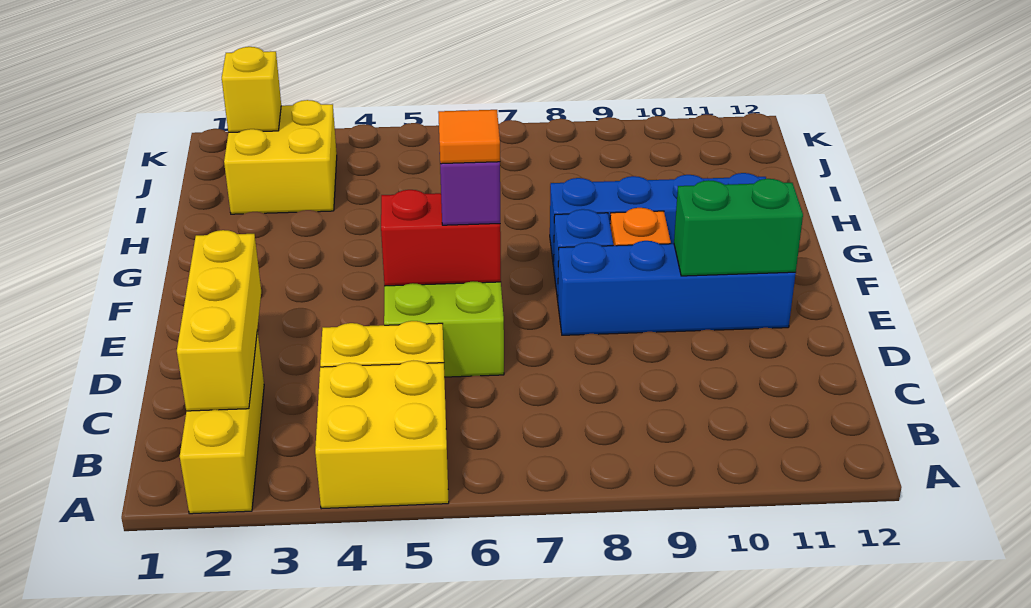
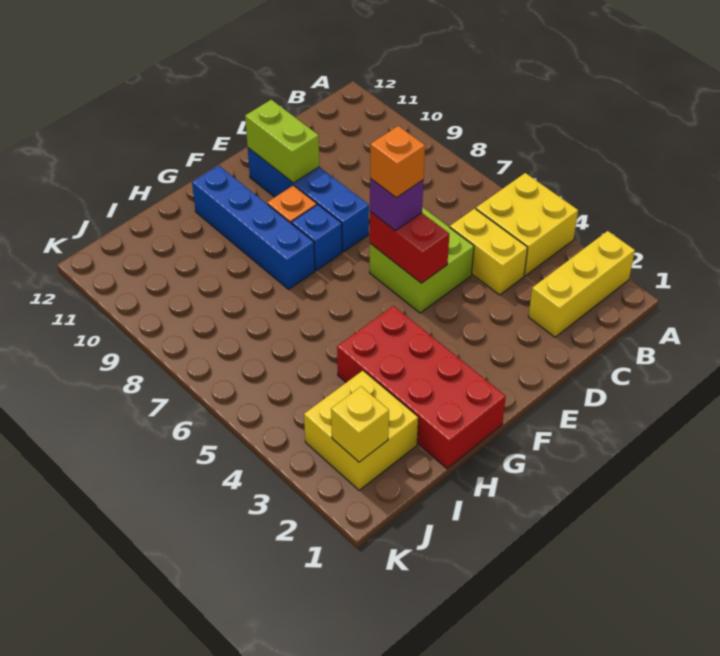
yellow 1x3 brick [177,230,261,411] -> none
orange 1x1 tile [438,110,500,164] -> orange 1x1 brick [370,126,425,198]
green 1x2 brick [674,179,803,276] -> lime 1x2 brick [245,100,319,183]
none -> red 2x4 brick [337,306,506,469]

